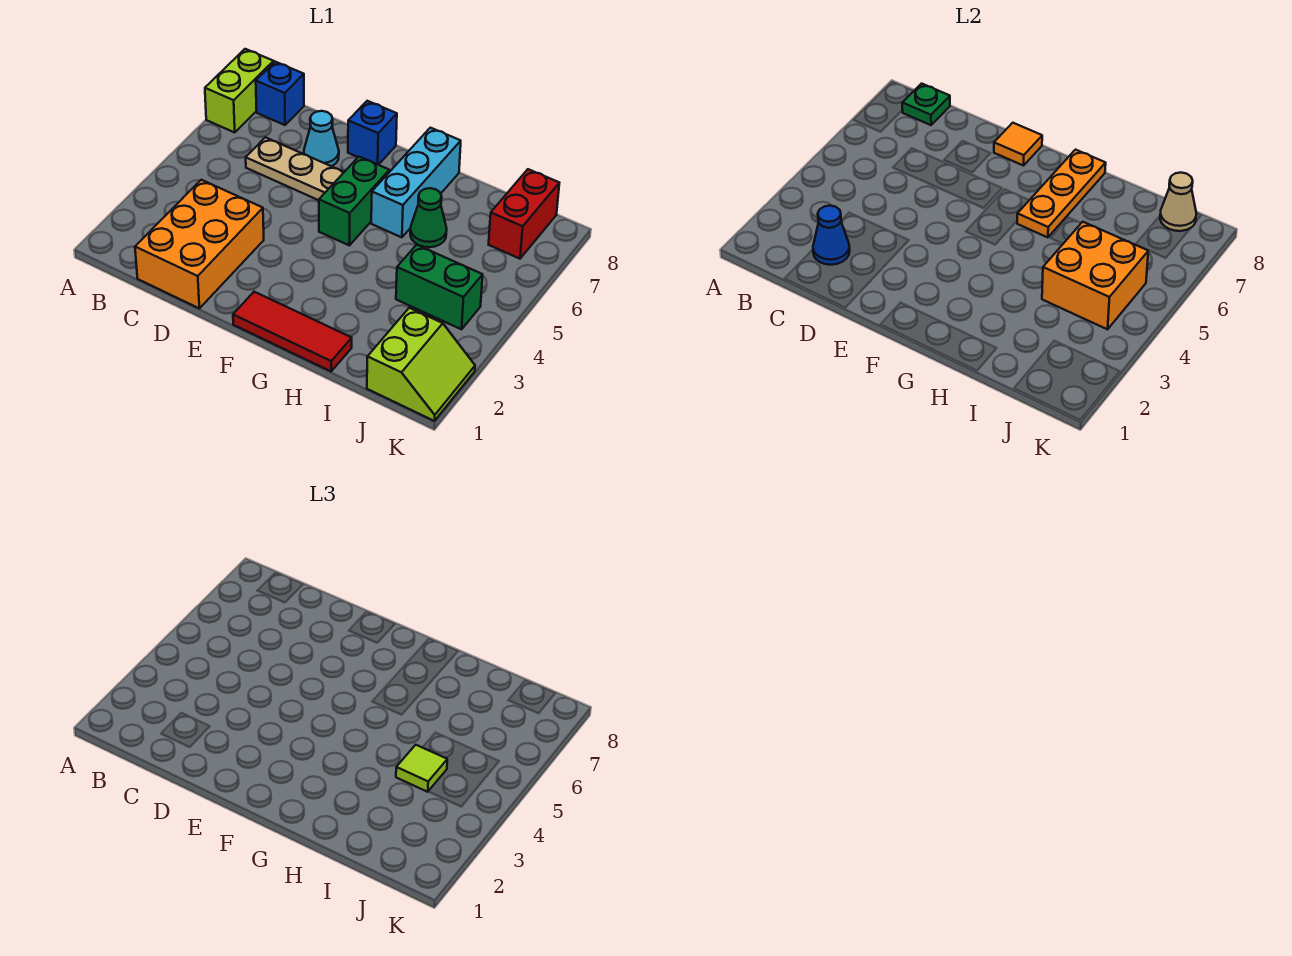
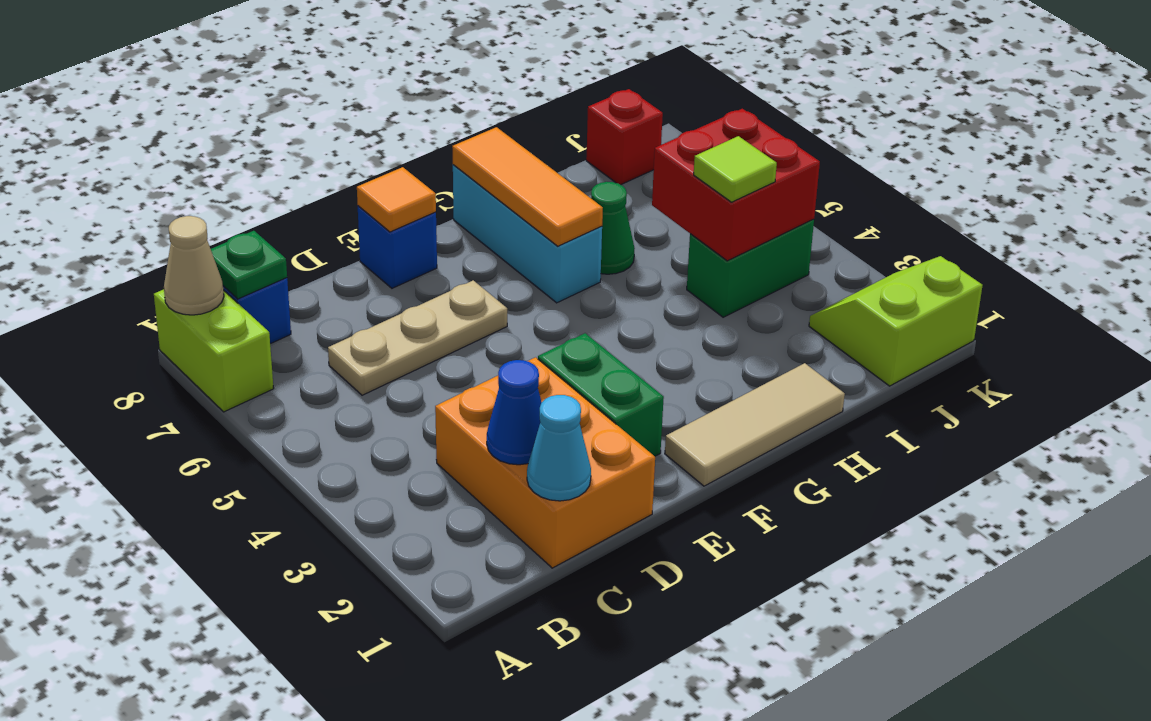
cyan 1x1 cone [304,111,339,166] -> cyan 1x1 cone moved to [527,395,591,501]
red 1x3 tile [233,292,352,371] -> tan 1x3 tile [665,363,845,486]
green 1x2 brick [319,157,389,245] -> green 1x2 brick moved to [538,333,664,456]
orange 1x3 plate [1017,150,1106,237] -> orange 1x3 tile [452,127,603,246]
orange 2x2 brick [1042,222,1148,329] -> red 2x2 brick [652,109,820,261]
lime 2x2 slope [367,308,475,421] -> lime 2x2 slope turned to [809,256,983,386]
red 1x2 brick [489,169,559,259] -> red 1x1 brick [586,89,663,185]
tan 1x1 cone [1160,173,1196,231] -> tan 1x1 cone moved to [164,216,224,315]

